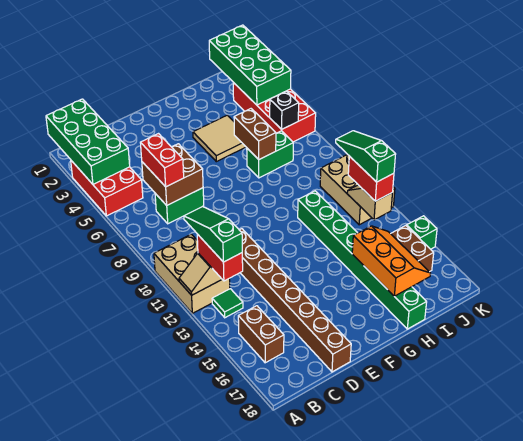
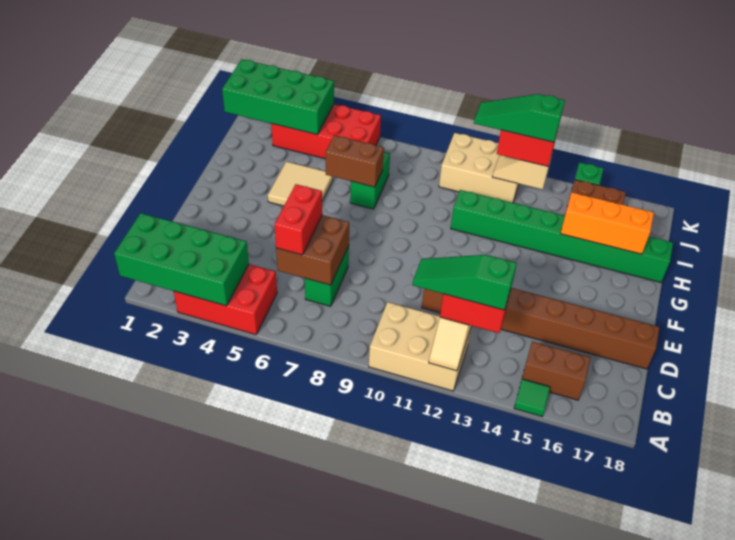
green 1x1 tile [212,289,243,318] -> green 1x1 tile moved to [514,379,550,416]
red 1x2 brick [140,134,184,187] -> red 1x2 brick turned to [275,184,322,255]
black 1x1 brick [270,91,299,129] -> none

